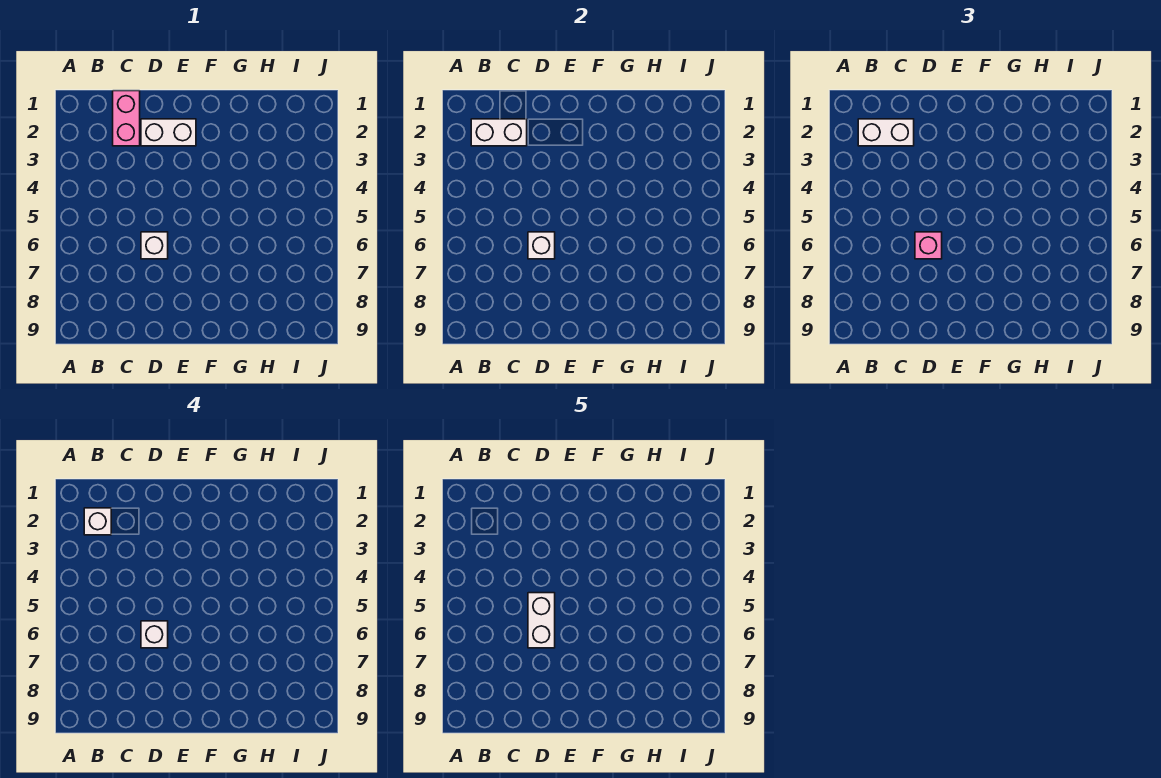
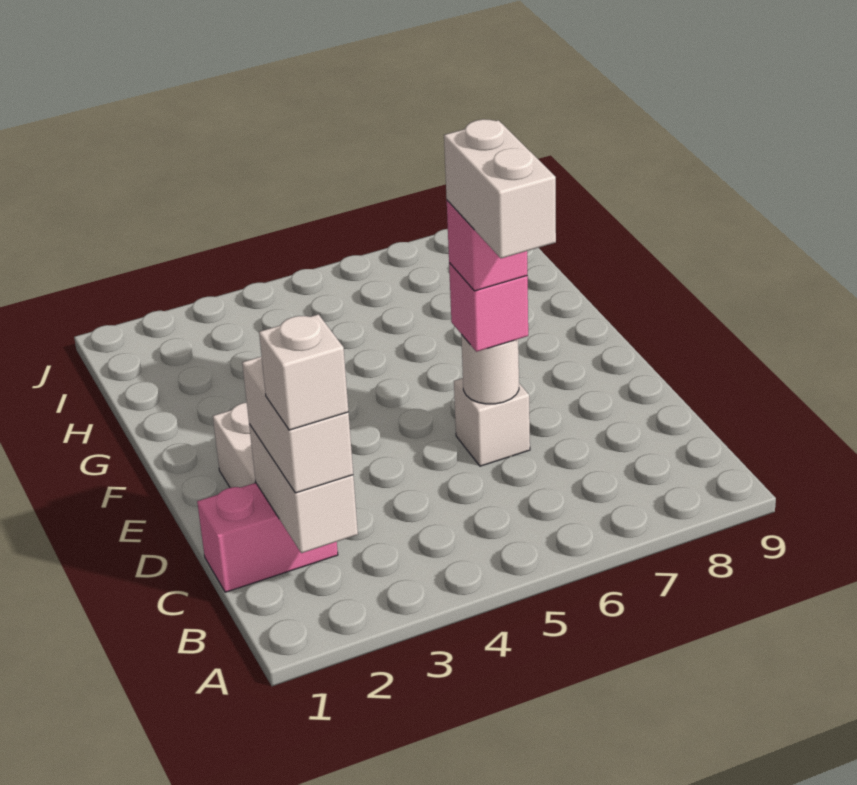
white 1x2 brick [528,593,555,648] -> white 1x2 brick turned to [444,119,556,258]
white 1x1 brick [528,232,555,259] -> white 1x1 round brick [461,334,519,404]
white 1x1 brick [141,621,168,648] -> pink 1x1 brick [447,200,527,291]

